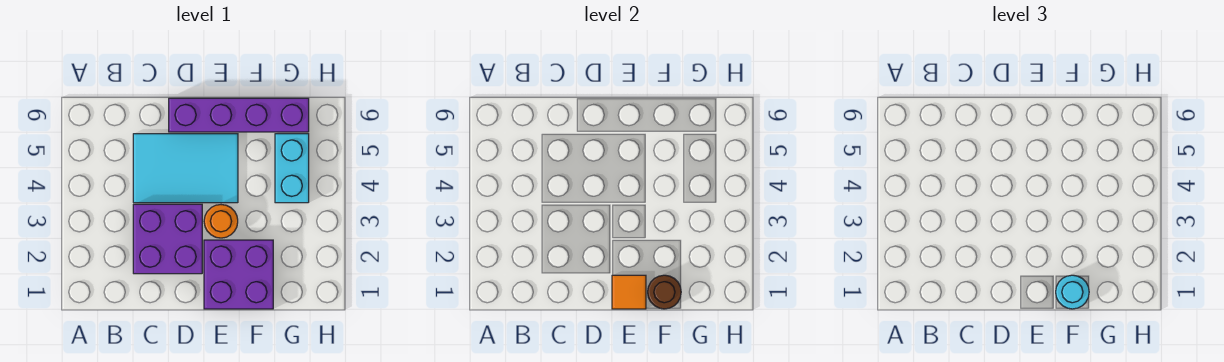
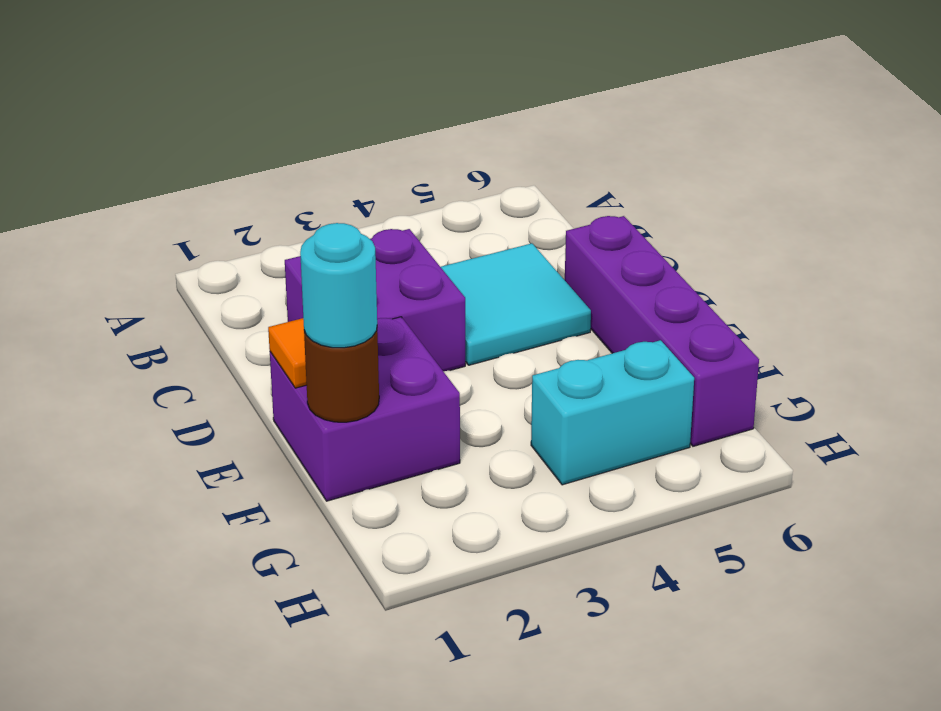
cyan 2x3 tile [133,134,238,203] -> cyan 2x2 tile [441,243,591,365]
orange 1x1 round brick [204,205,238,238] -> none

